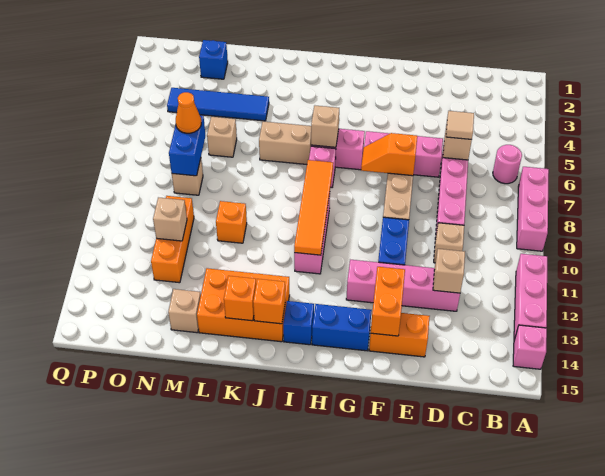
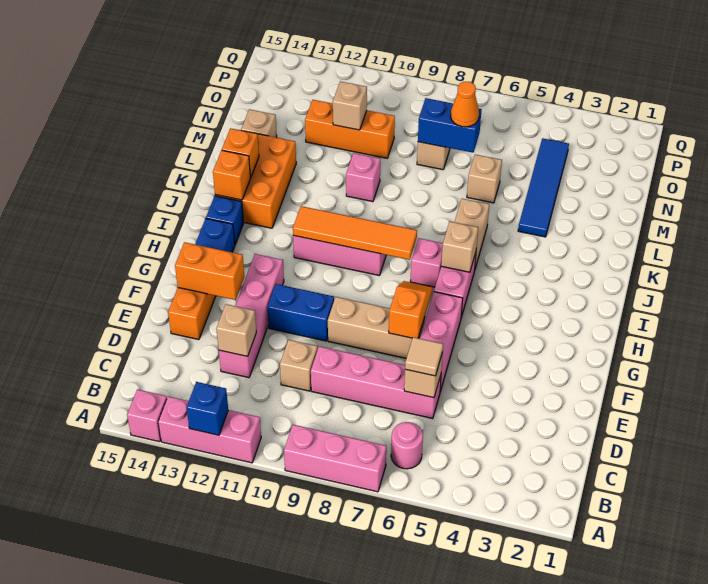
orange 1x1 brick [216,201,247,243] -> pink 1x1 brick [346,153,380,202]
blue 1x1 brick [199,40,228,79] -> blue 1x1 brick moved to [187,382,228,435]

